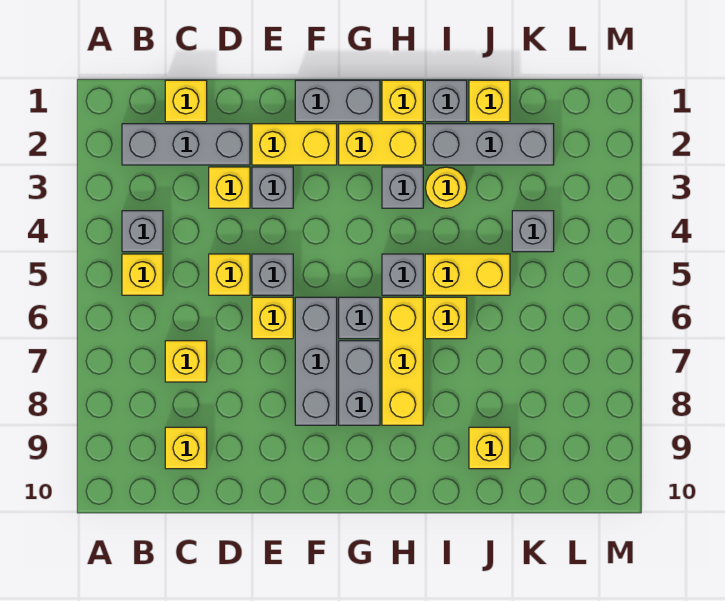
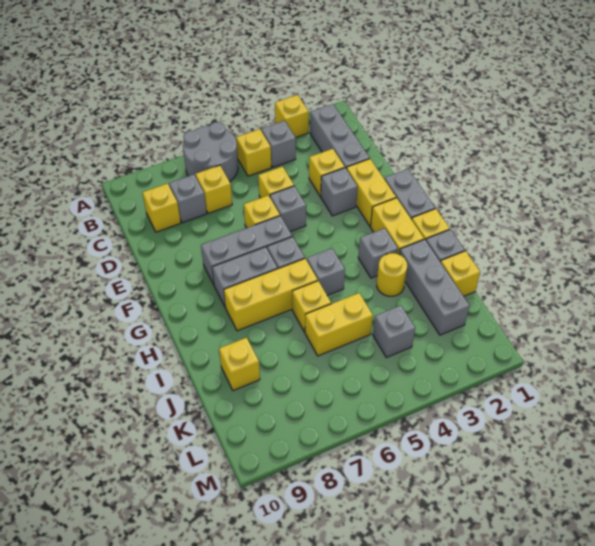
none -> grey 2x2 round brick [183,122,238,181]
yellow 1x1 brick [165,80,207,122] -> yellow 1x1 brick moved to [275,95,309,137]
none -> grey 1x1 brick [169,174,207,223]
yellow 1x2 brick [425,254,510,295] -> yellow 1x2 brick turned to [305,293,373,356]

